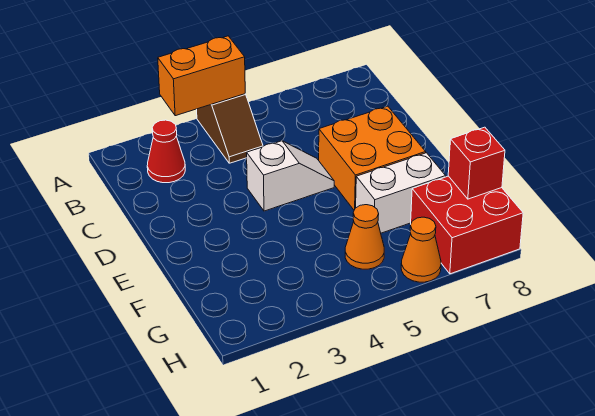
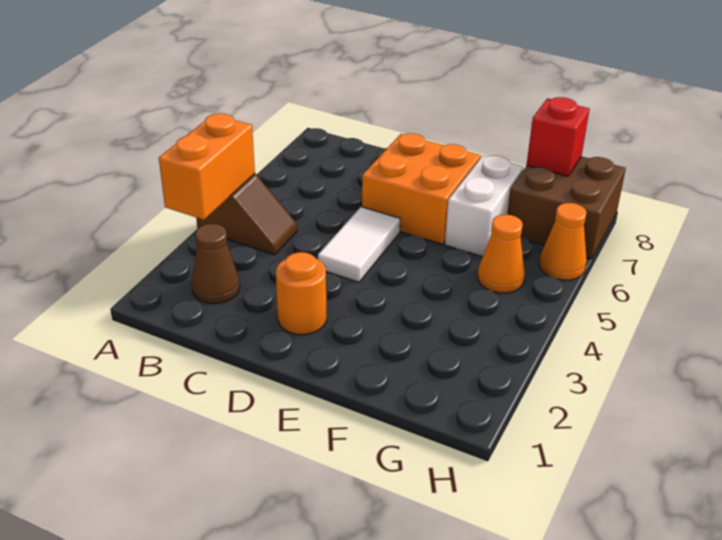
red 1x1 cone [147,120,185,183] -> brown 1x1 cone [192,224,240,303]
none -> orange 1x1 round brick [276,252,326,335]
white 1x2 slope [247,141,334,211] -> white 1x2 tile [318,207,400,282]
red 2x2 brick [411,176,523,274] -> brown 2x2 brick [507,156,626,259]

